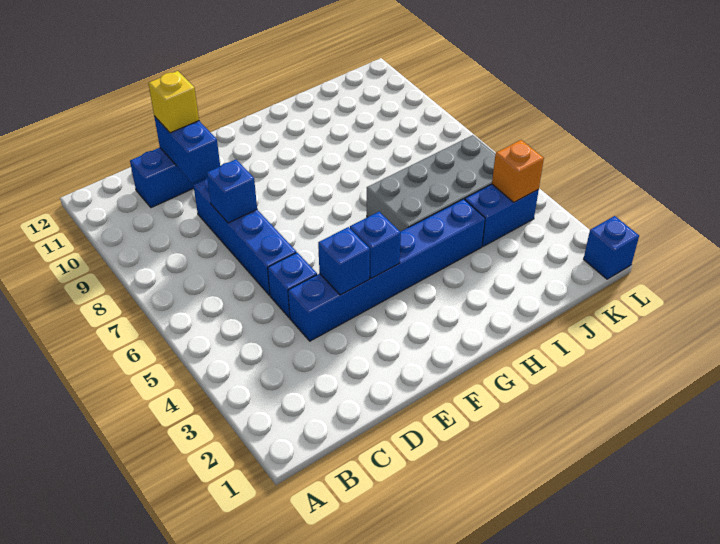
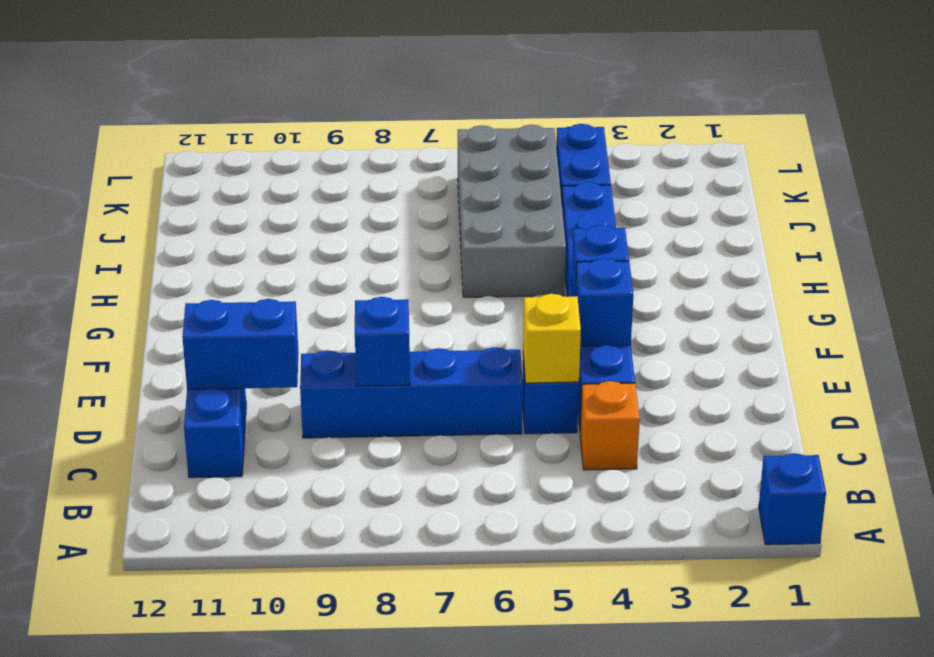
yellow 1x1 brick [148,71,199,133] -> yellow 1x1 brick moved to [523,294,581,383]
orange 1x1 brick [492,140,544,202] -> orange 1x1 brick moved to [580,381,640,470]
blue 1x1 brick [584,216,639,279] -> blue 1x1 brick moved to [759,453,826,545]

